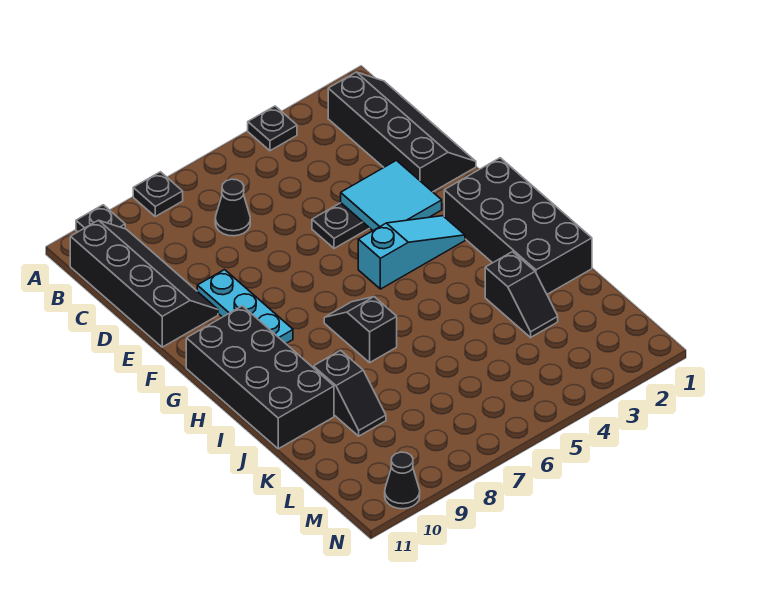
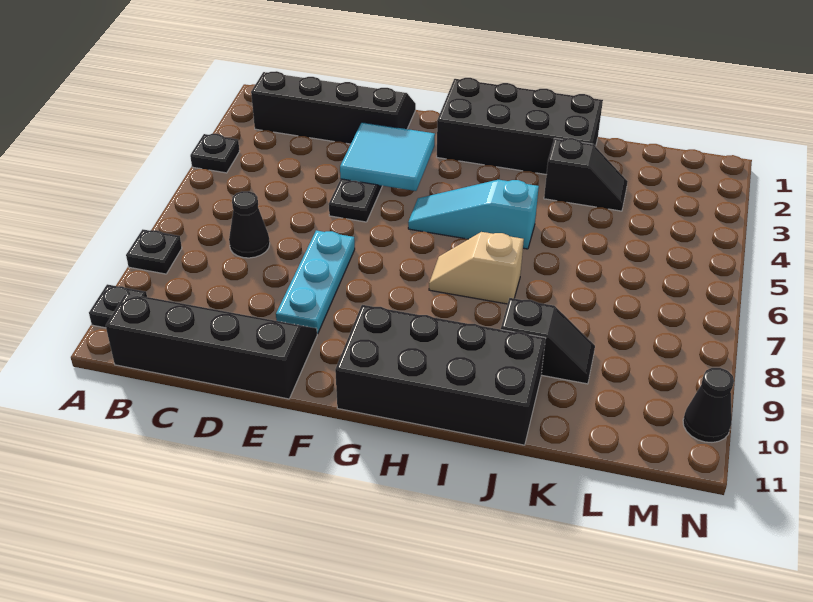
cyan 1x3 plate [197,270,293,343] -> cyan 1x3 plate turned to [276,230,355,334]
cyan 1x3 slope [358,216,465,289] -> cyan 1x3 slope turned to [408,180,539,249]
black 1x2 slope [324,297,397,363] -> tan 1x2 slope [429,232,524,304]

